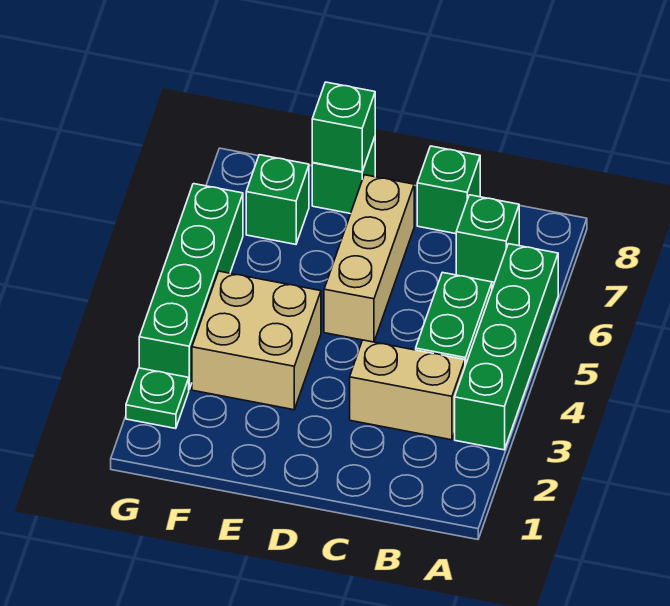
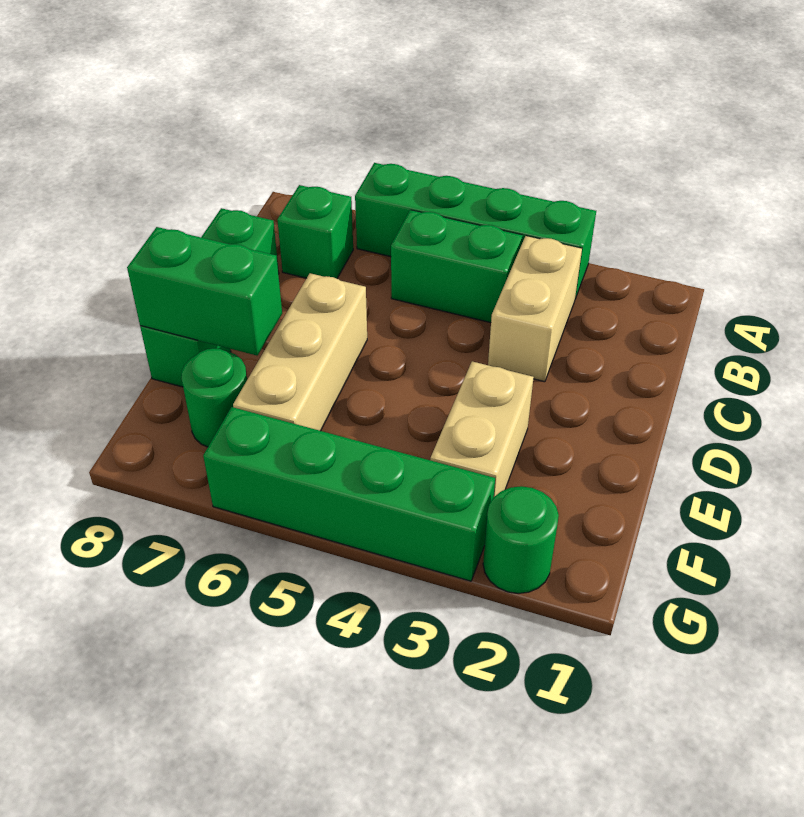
tan 1x3 brick [324,175,414,342] -> tan 1x3 brick turned to [233,273,367,431]
tan 2x2 brick [192,271,321,410] -> tan 1x2 brick [430,361,534,497]
green 1x1 brick [312,82,375,172] -> green 1x2 brick [127,227,282,356]
green 1x1 brick [246,155,309,244] -> green 1x1 round brick [182,348,247,447]
green 1x1 plate [126,368,189,429] -> green 1x1 round brick [483,486,559,594]

